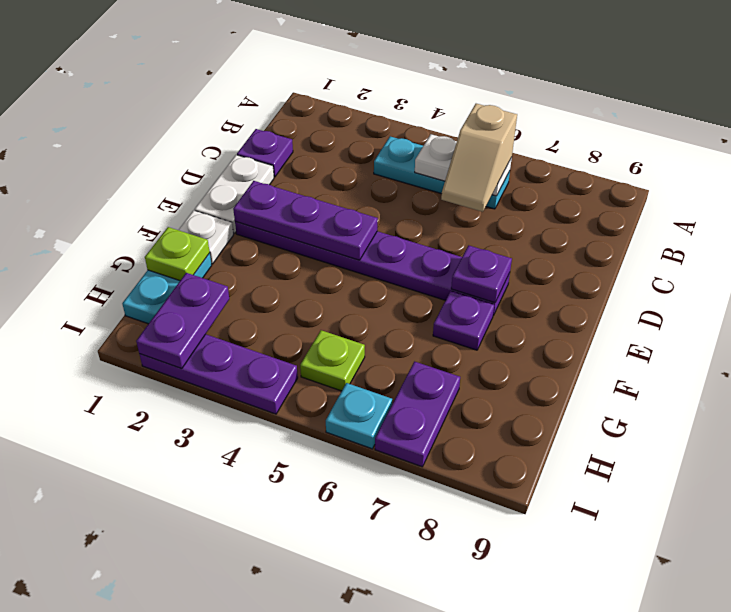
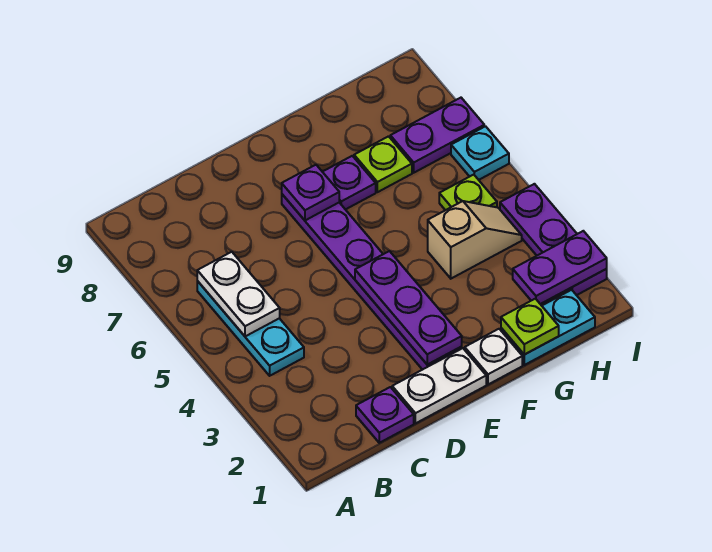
tan 1x2 slope [441,104,517,212] -> tan 1x2 slope moved to [428,201,522,279]
none -> lime 1x1 plate [354,136,412,192]

